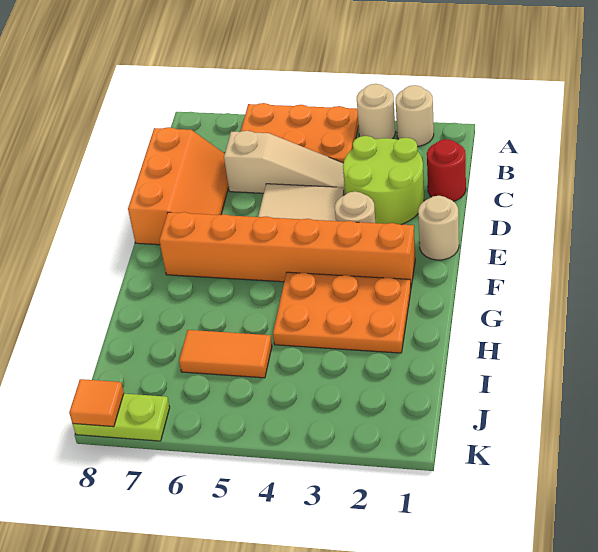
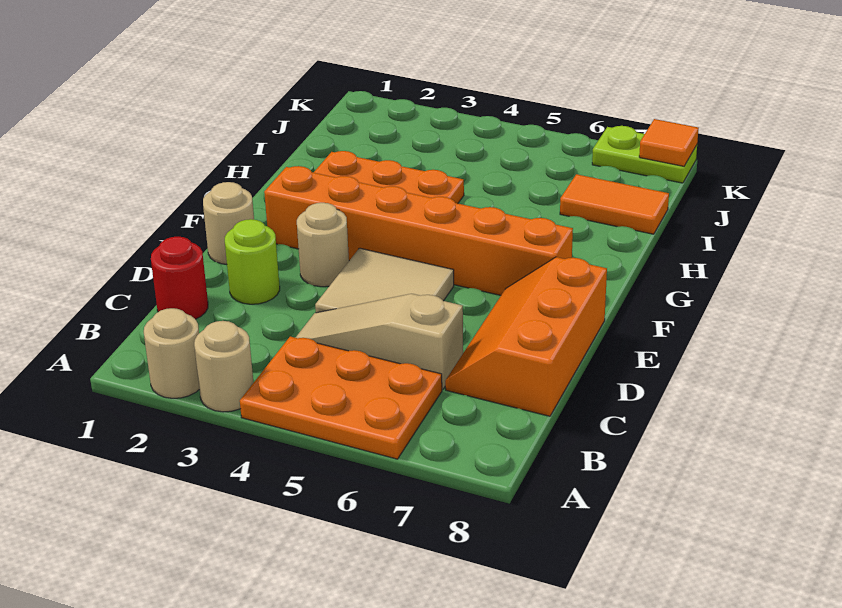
lime 2x2 round brick [343,136,424,225] -> lime 1x1 round brick [225,219,280,304]
orange 1x2 tile [179,330,272,378] -> orange 1x2 tile moved to [560,174,669,234]

